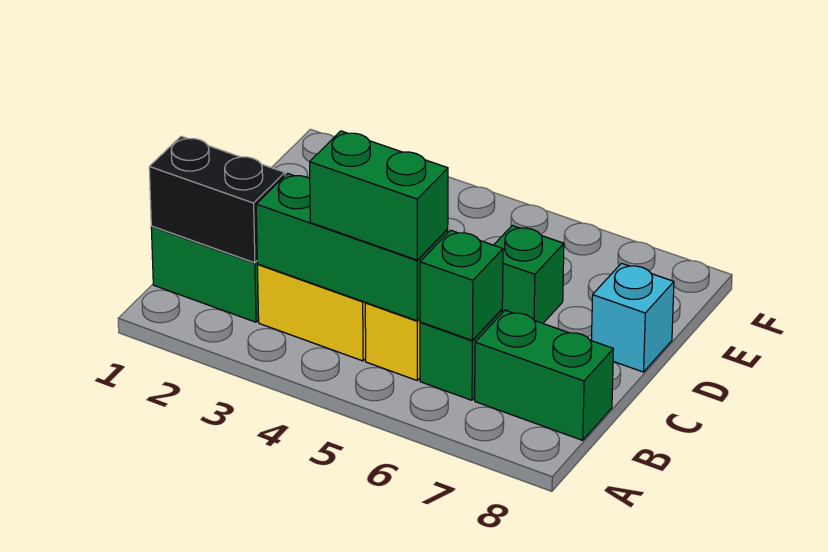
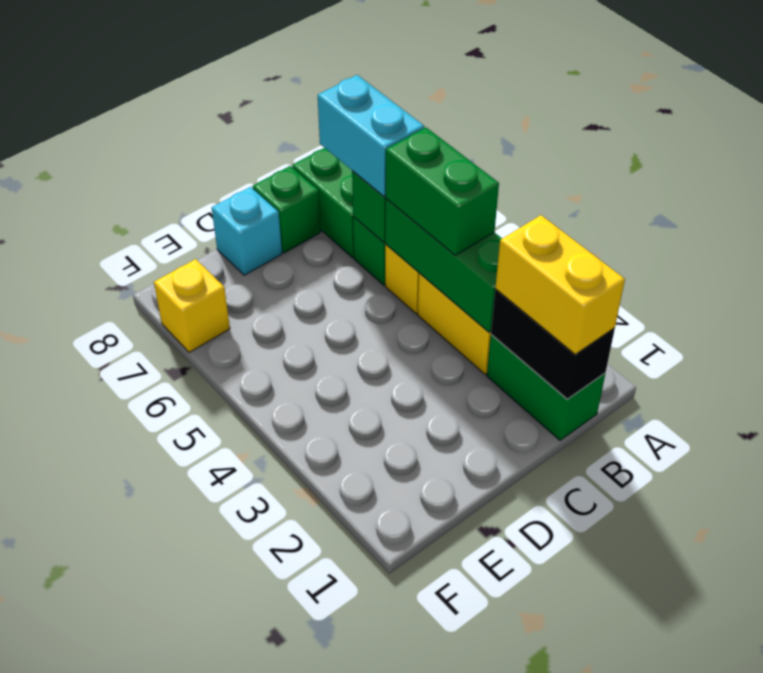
none -> yellow 1x2 brick [495,215,625,354]
none -> cyan 1x2 brick [318,75,424,196]
green 1x1 brick [494,225,564,323] -> green 1x1 brick moved to [253,166,321,253]
none -> yellow 1x1 brick [154,259,230,352]

